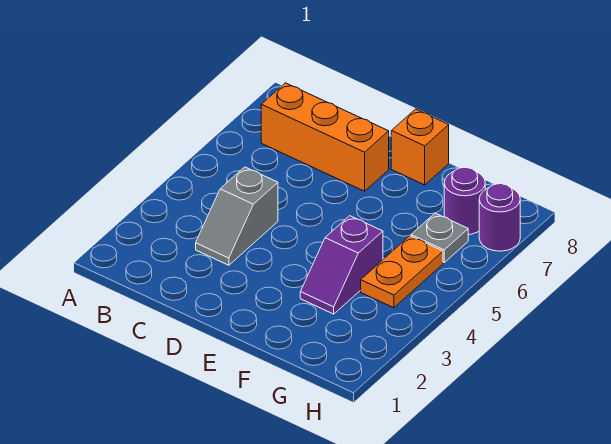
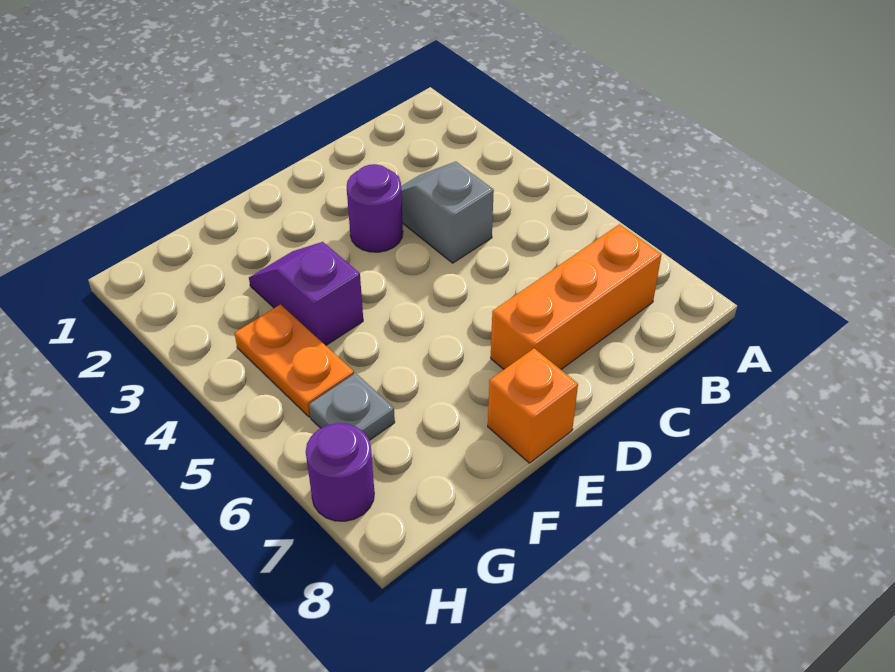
purple 1x1 round brick [444,167,485,235] -> purple 1x1 round brick moved to [347,164,403,252]

